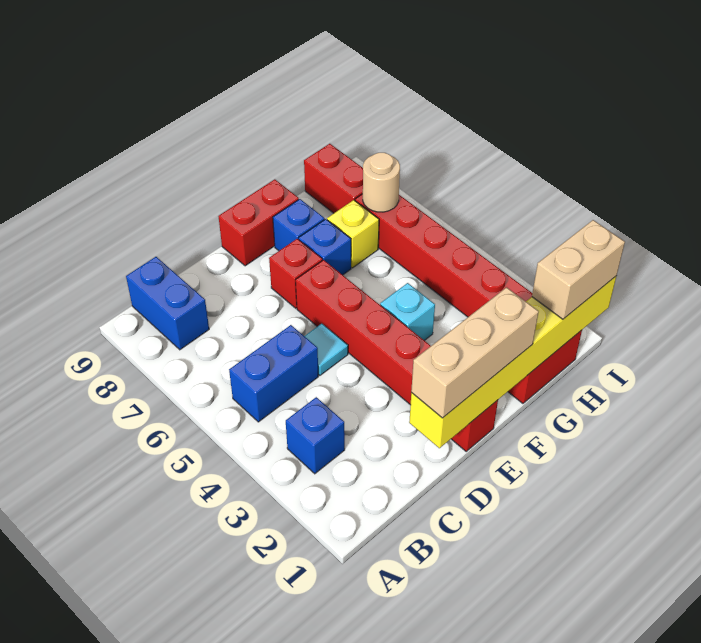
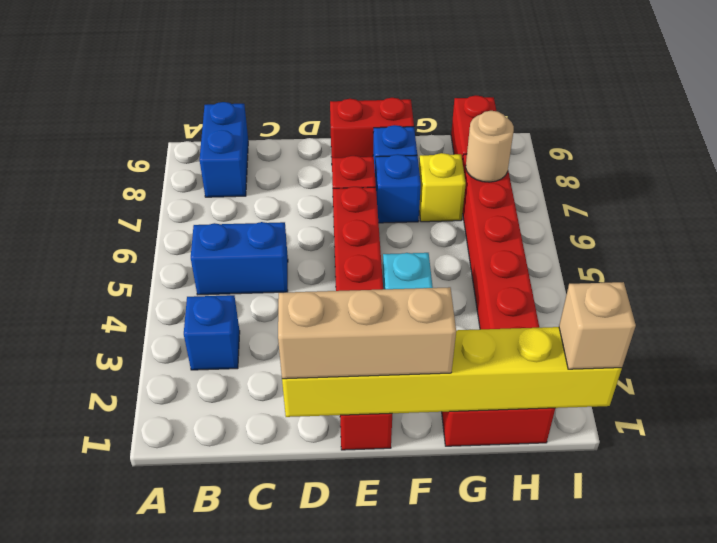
cyan 1x1 tile [305,324,348,376] -> none
tan 1x2 brick [532,220,625,319] -> tan 1x1 brick [559,282,636,369]

